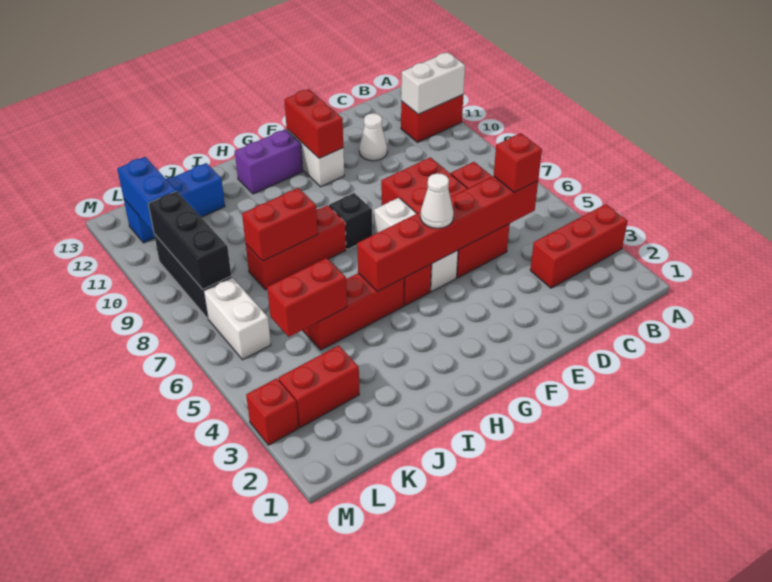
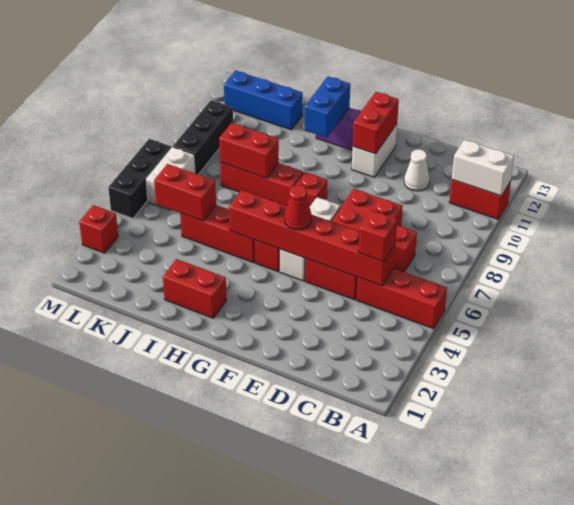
red 1x3 brick [530,204,628,288] -> red 1x3 brick moved to [356,269,447,329]
white 1x1 cone [420,173,454,228] -> red 1x1 cone [284,185,312,230]
black 1x1 brick [329,193,372,250] -> red 1x1 brick [294,172,328,207]
red 1x2 brick [278,345,359,428] -> red 1x2 brick moved to [163,259,227,318]
black 1x3 brick [148,191,231,289] -> black 1x3 brick moved to [108,139,171,218]
blue 1x2 brick [117,157,176,232] -> blue 1x2 brick moved to [305,76,350,138]

